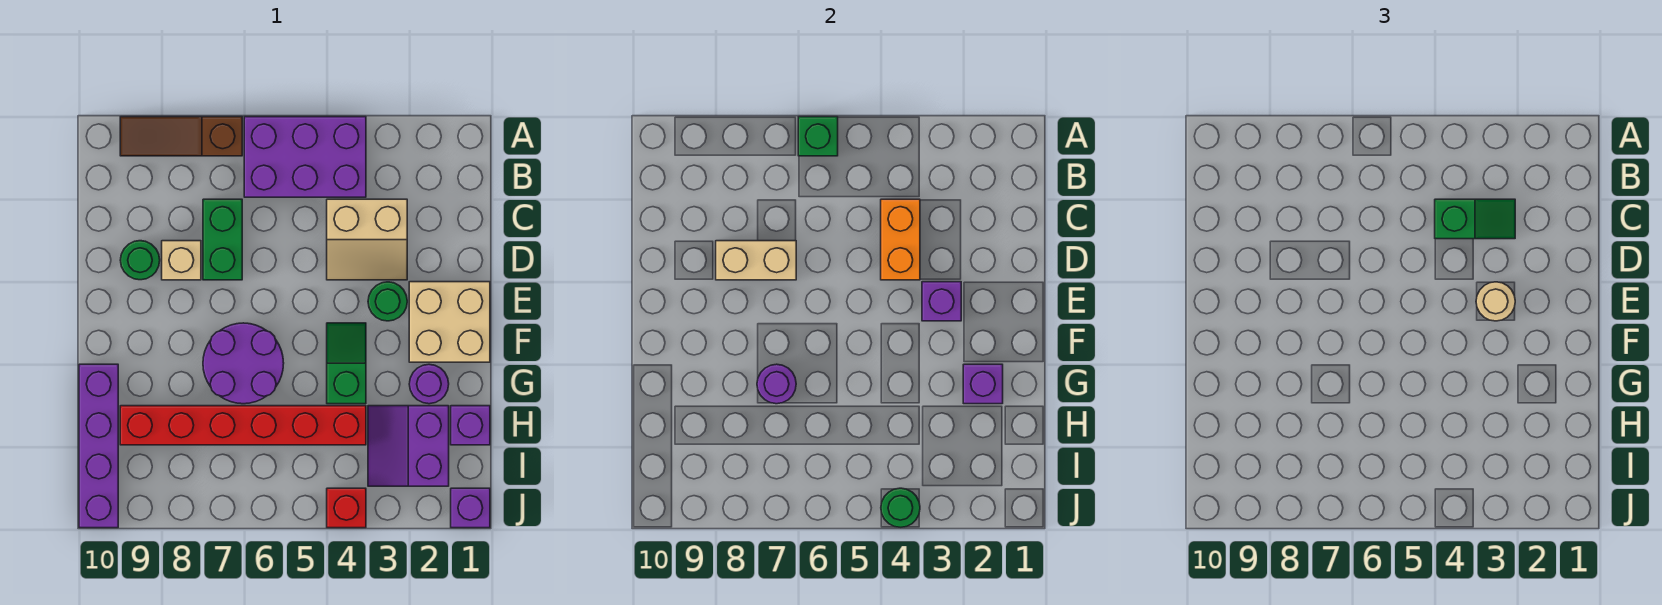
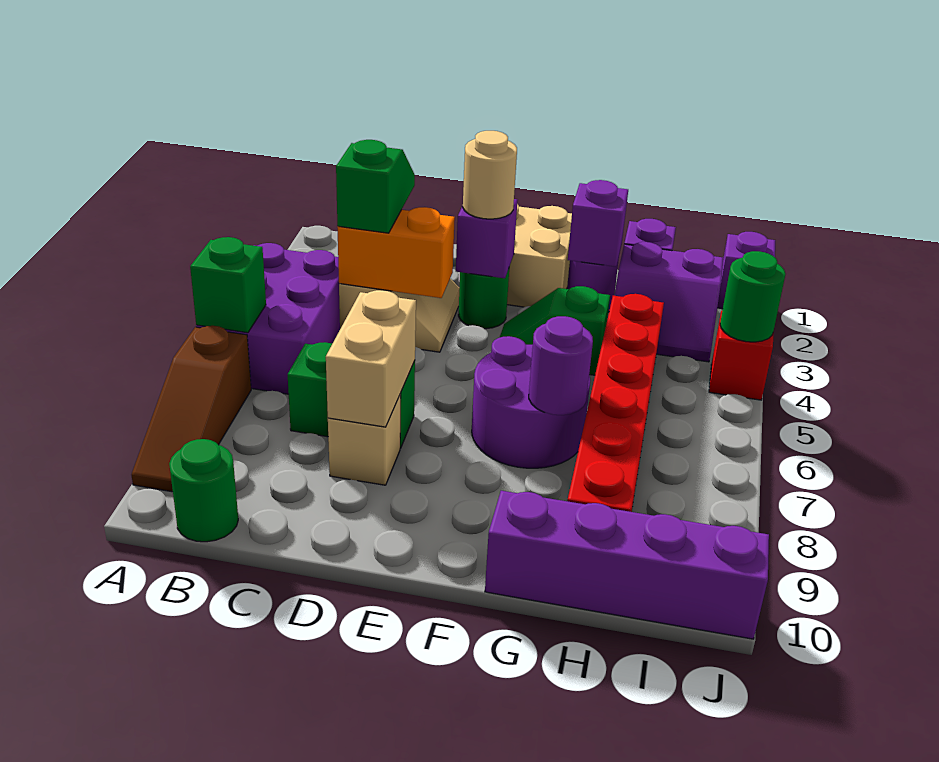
green 1x1 round brick [120,241,160,280] -> green 1x1 round brick moved to [169,439,238,542]

